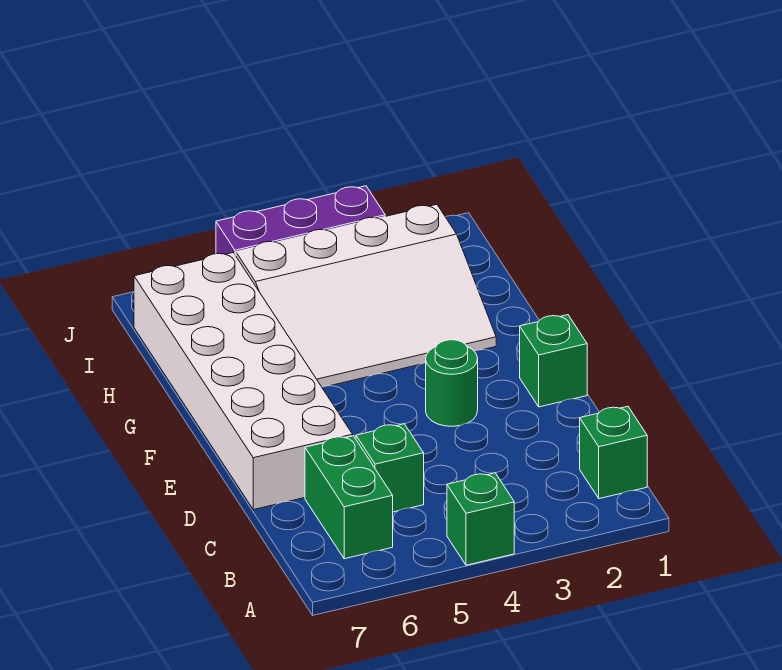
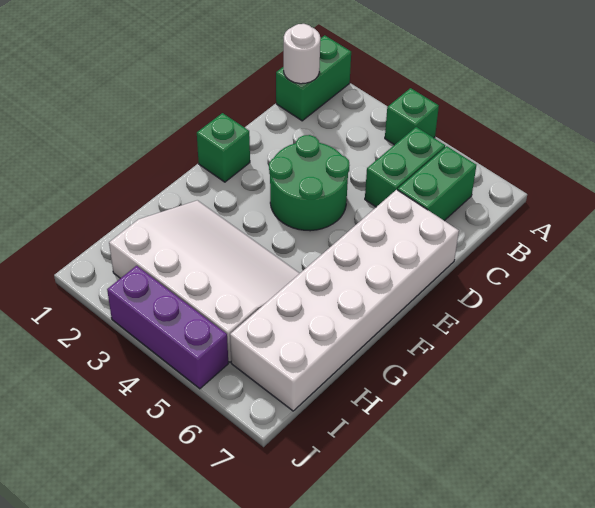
green 1x1 brick [580,406,647,499] -> green 1x2 brick [276,35,351,121]
none -> white 1x1 round brick [284,24,320,84]
green 1x1 brick [356,424,424,512] -> green 1x2 brick [365,127,445,207]
green 1x1 round brick [426,340,478,426] -> green 2x2 round brick [269,135,349,231]

